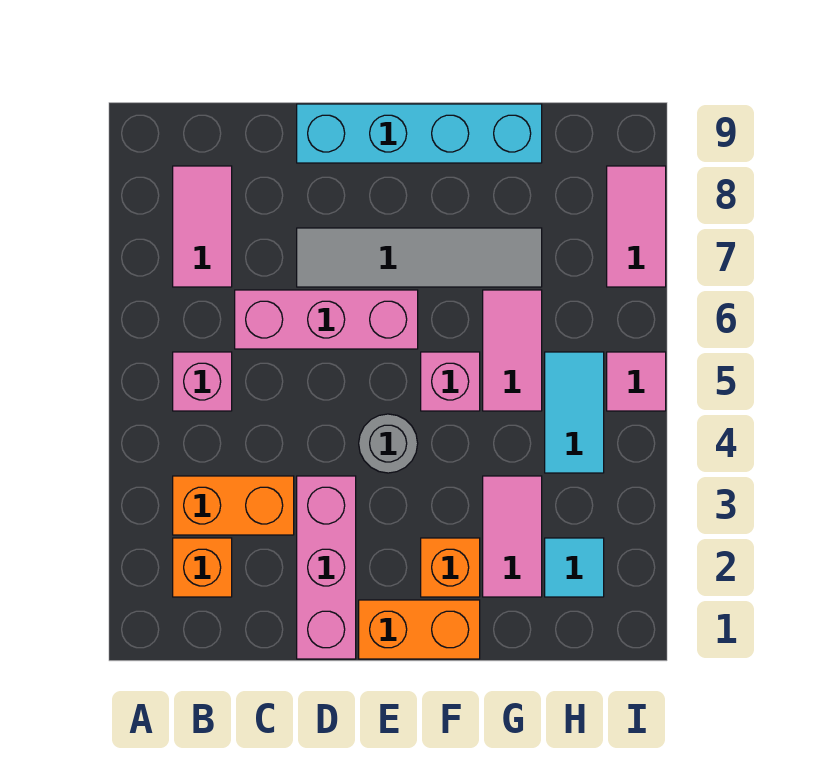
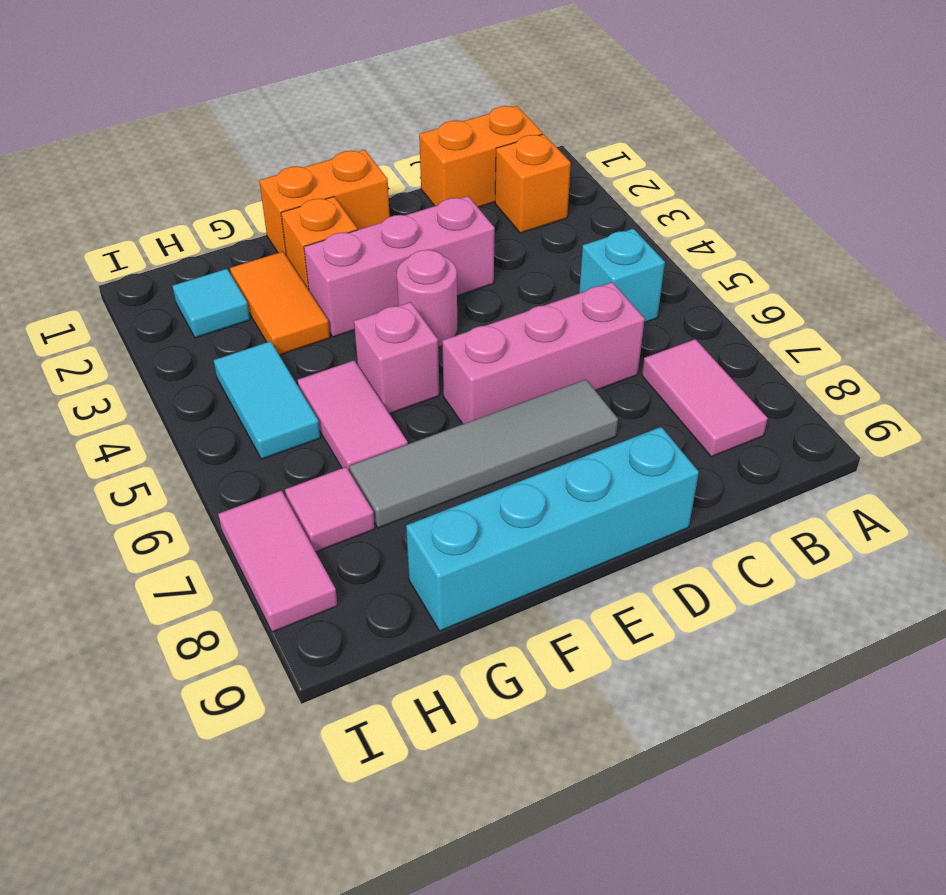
orange 1x2 brick [173,476,294,535] -> orange 1x2 brick moved to [419,106,543,207]
pink 1x1 brick [173,352,232,411] -> cyan 1x1 brick [579,229,665,323]
pink 1x3 brick [297,476,356,659] -> pink 1x3 brick turned to [304,196,495,337]
grey 1x1 round brick [359,414,418,473] -> pink 1x1 round brick [397,250,457,347]
pink 1x2 tile [483,476,542,597] -> orange 1x2 tile [230,252,330,355]
pink 1x1 tile [607,352,666,411] -> pink 1x1 tile moved to [285,467,375,552]

